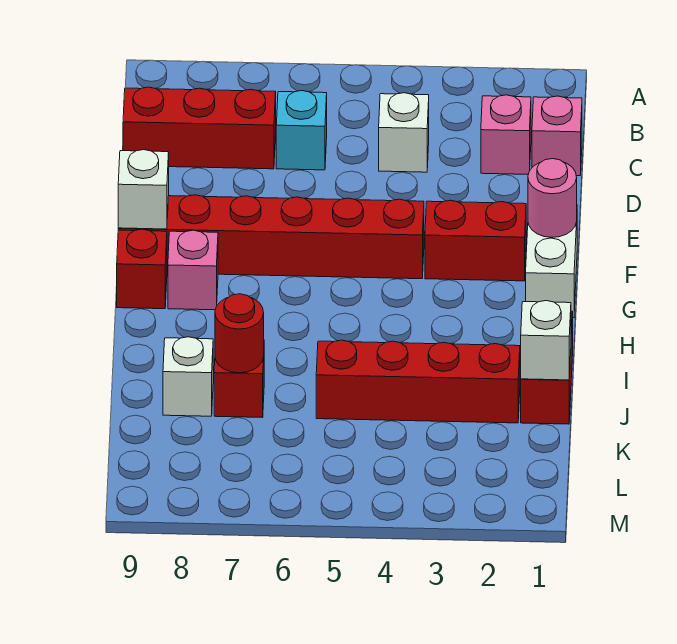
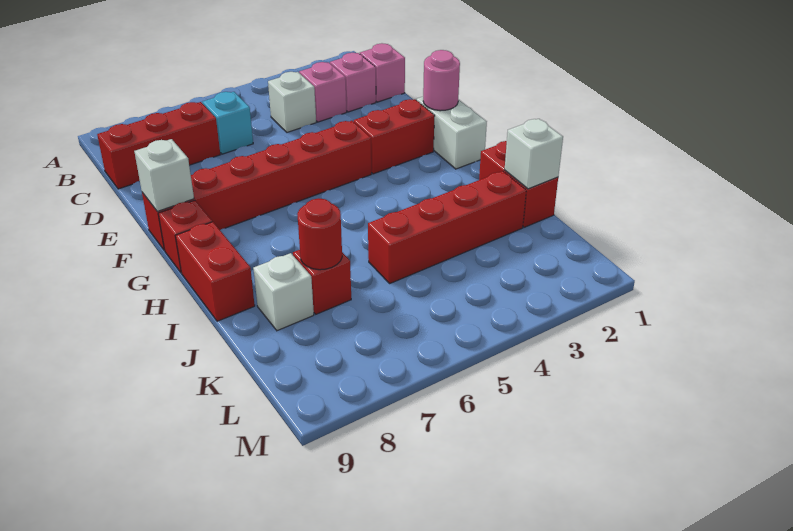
pink 1x1 brick [168,230,218,310] -> pink 1x1 brick moved to [299,62,347,122]
none -> red 1x2 brick [176,222,255,321]

